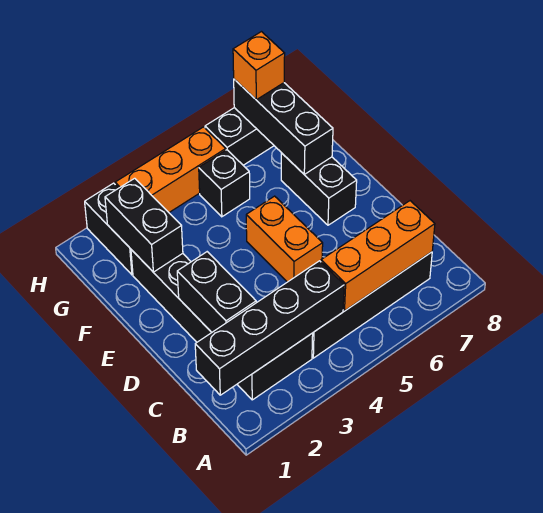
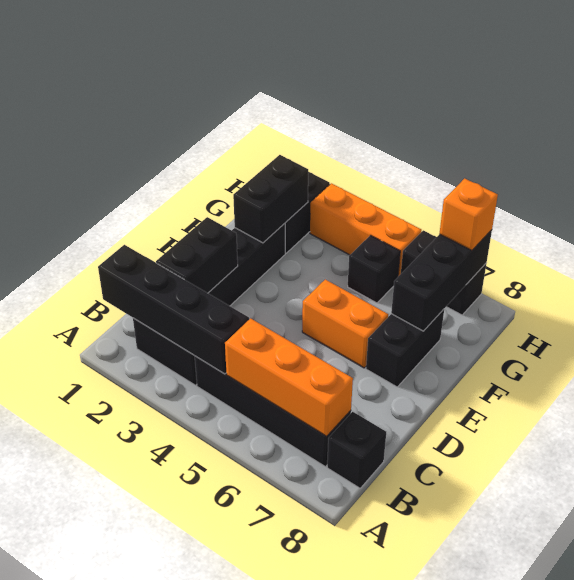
none -> black 1x1 brick [327,412,386,488]
orange 1x2 brick [246,196,323,282] -> orange 1x2 brick turned to [302,279,388,368]

